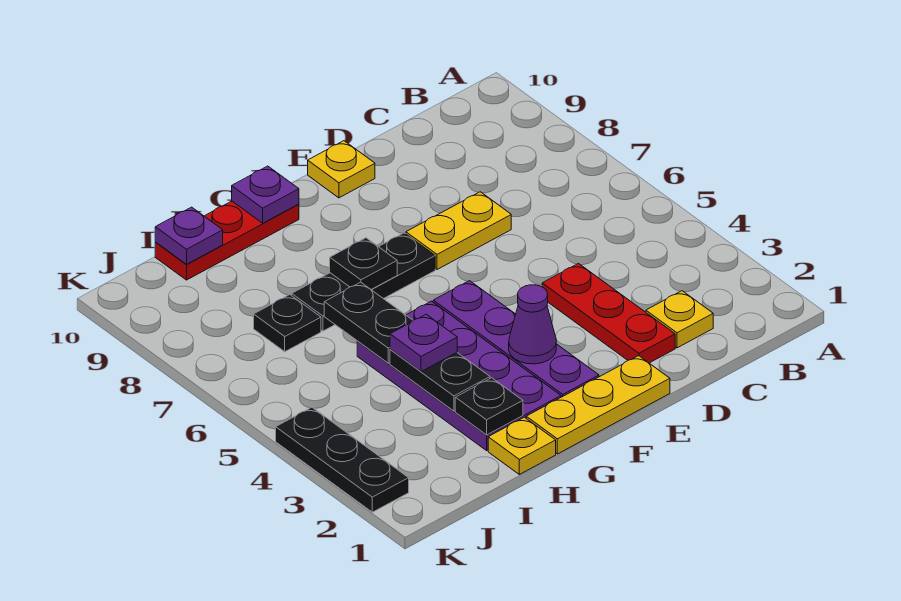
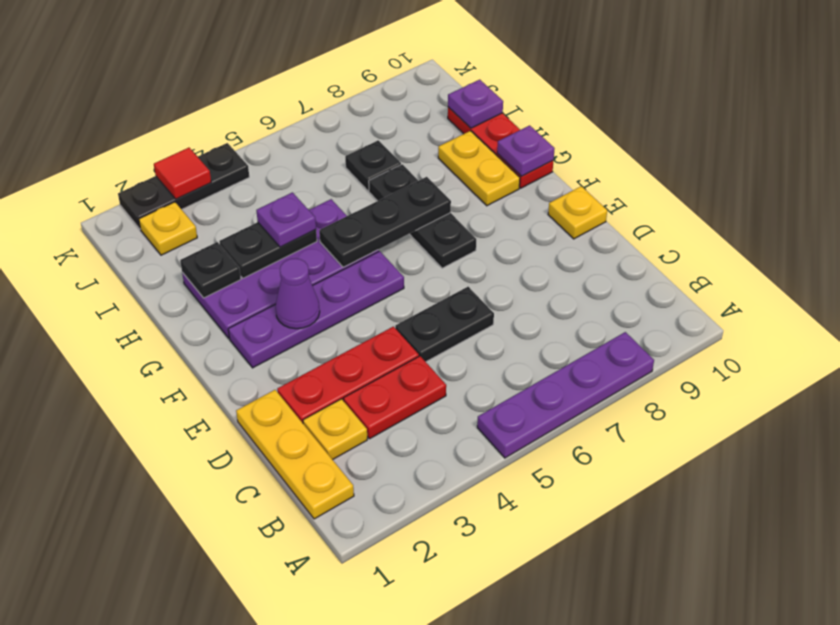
none -> purple 1x4 plate [477,332,654,458]
none -> red 1x2 plate [343,356,446,439]
yellow 1x2 plate [406,192,511,270] -> yellow 1x2 plate moved to [438,131,520,206]
yellow 1x3 plate [526,356,670,454] -> yellow 1x3 plate moved to [236,390,354,519]
black 1x1 plate [330,238,397,290] -> black 1x3 plate [319,177,451,267]
yellow 1x1 plate [488,417,556,474] -> yellow 1x1 plate moved to [139,202,197,255]
black 1x2 plate [324,282,413,363] -> black 1x2 plate moved to [395,287,494,362]
none -> red 1x1 tile [154,148,211,199]

